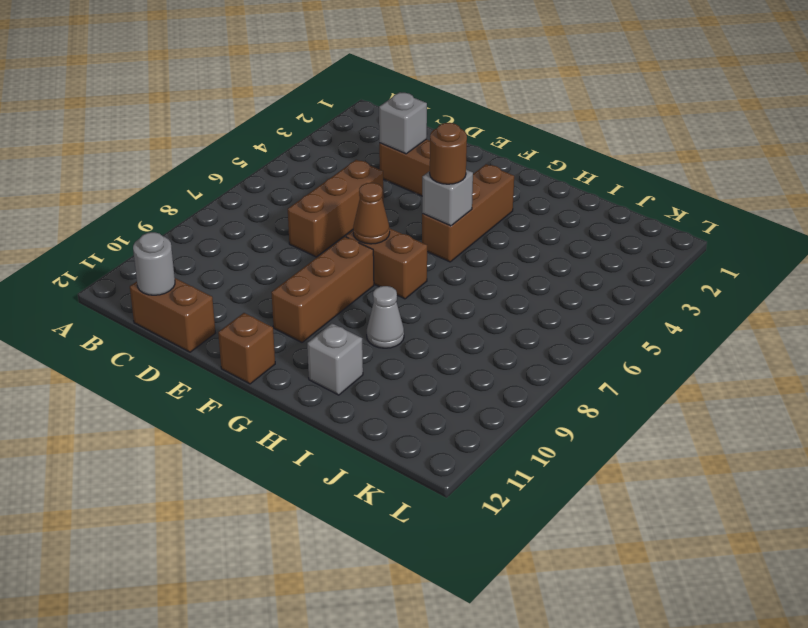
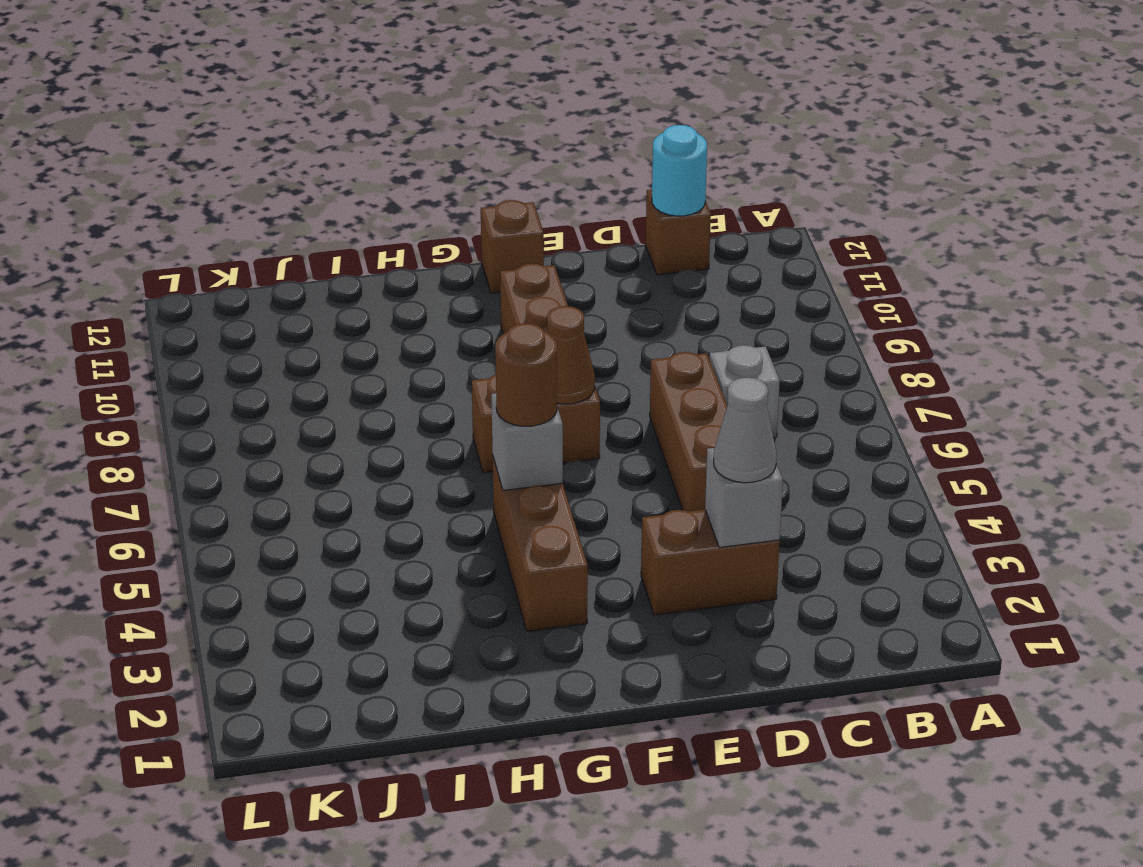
brown 1x2 brick [130,278,215,352] -> brown 1x1 brick [646,190,711,275]
grey 1x1 round brick [133,232,175,295] -> cyan 1x1 round brick [652,125,707,216]
grey 1x1 cone [367,286,404,348] -> grey 1x1 cone moved to [714,377,777,483]
grey 1x1 brick [307,323,363,395] -> grey 1x1 brick moved to [710,345,780,438]

